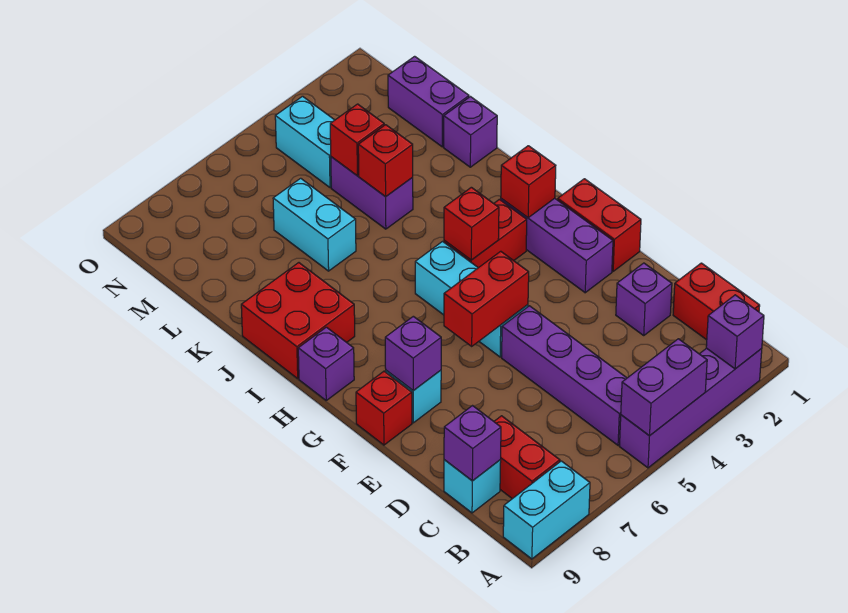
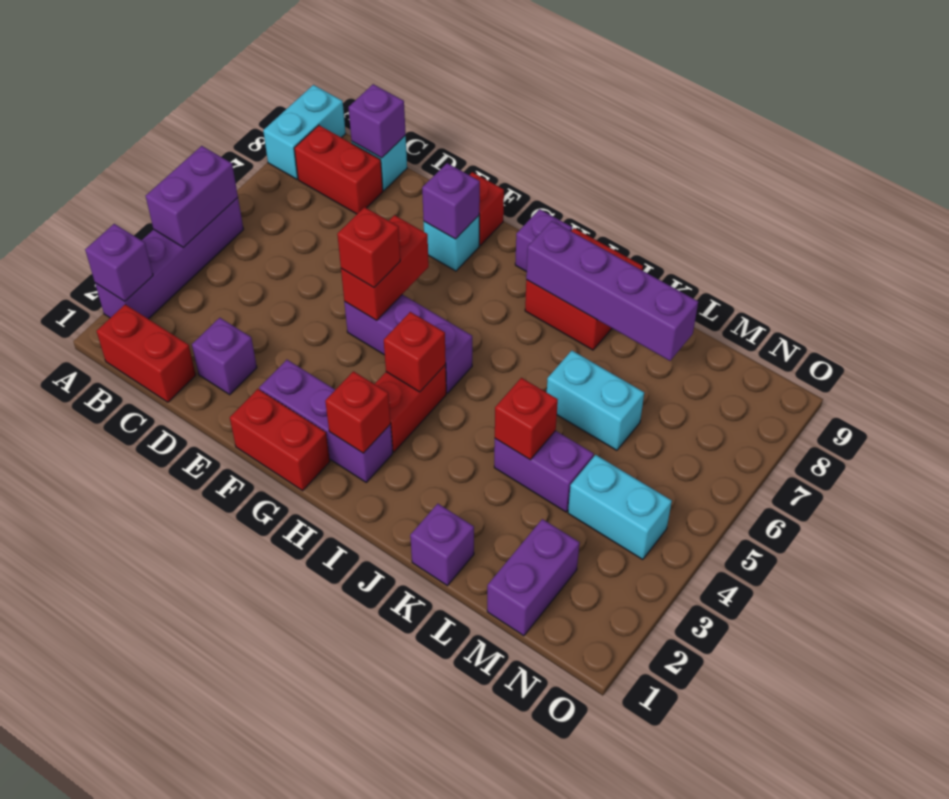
purple 1x4 brick [502,306,627,445] -> purple 1x4 brick moved to [526,221,698,361]
cyan 1x3 brick [415,242,528,357] -> purple 1x3 brick [344,295,472,393]
purple 1x2 brick [388,56,469,147] -> purple 1x2 brick turned to [487,519,580,636]
red 1x1 brick [330,104,384,176] -> red 1x1 brick moved to [337,207,400,288]

